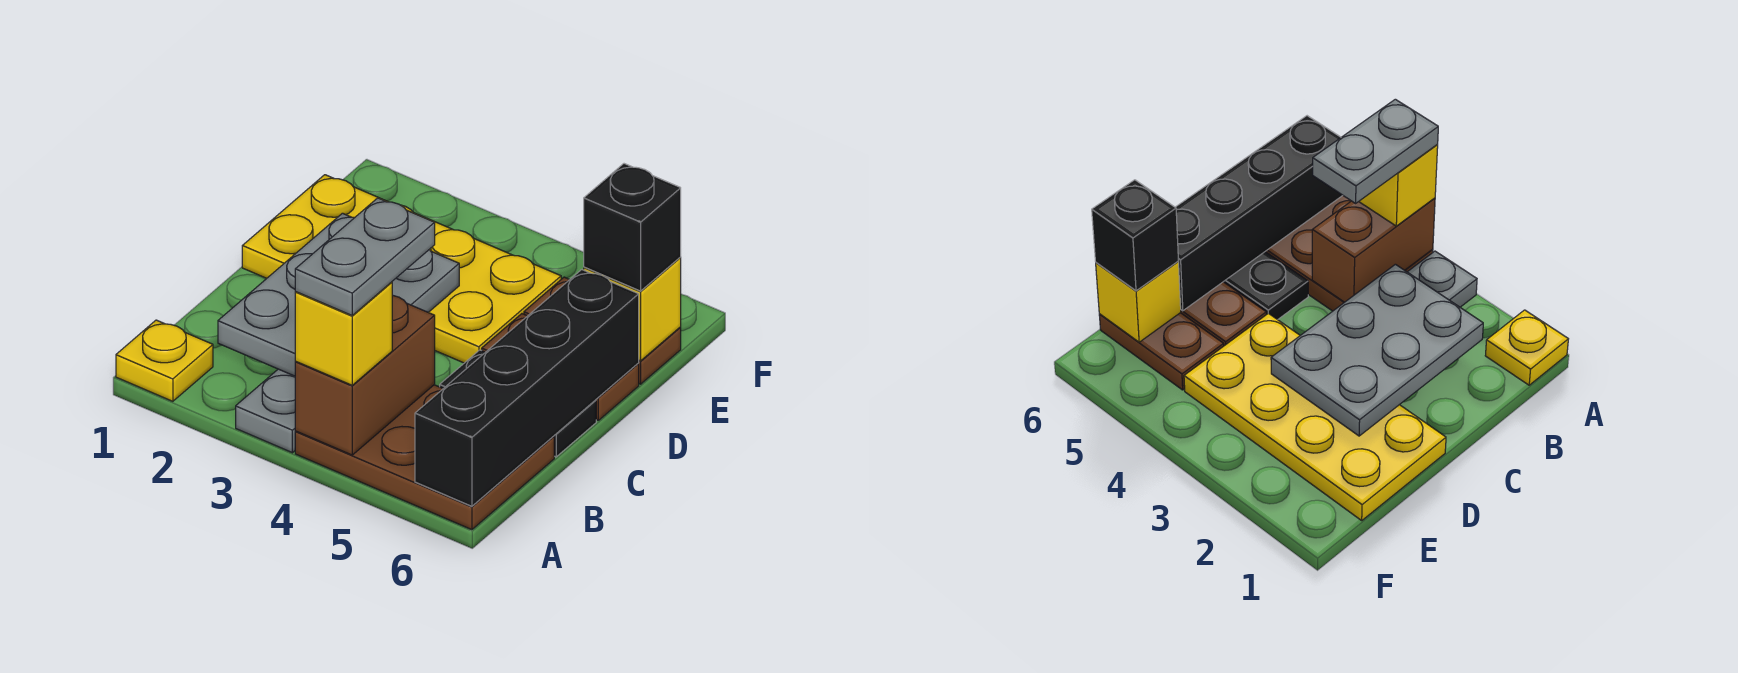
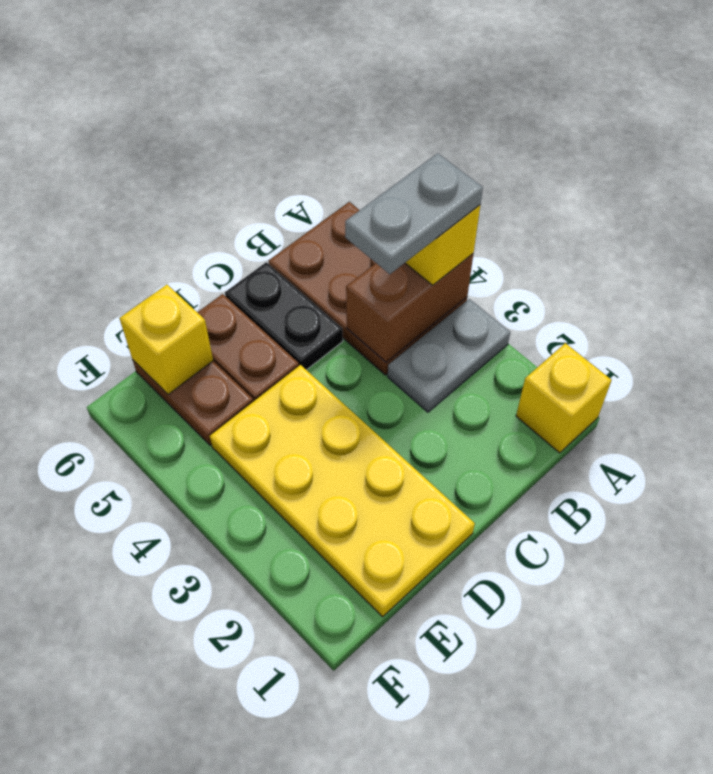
yellow 1x1 plate [116,320,213,401] -> yellow 1x1 brick [516,343,611,453]
black 1x4 brick [415,270,639,506] -> none
grey 2x3 plate [218,213,459,376] -> none
black 1x1 brick [584,164,681,291] -> none

